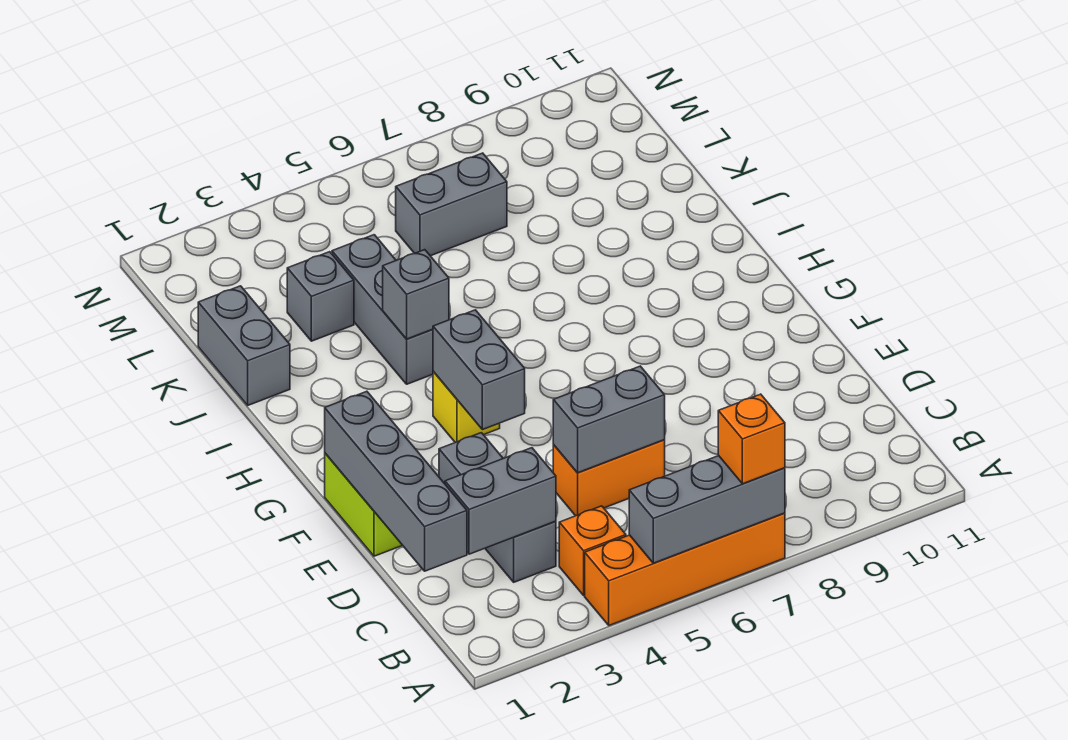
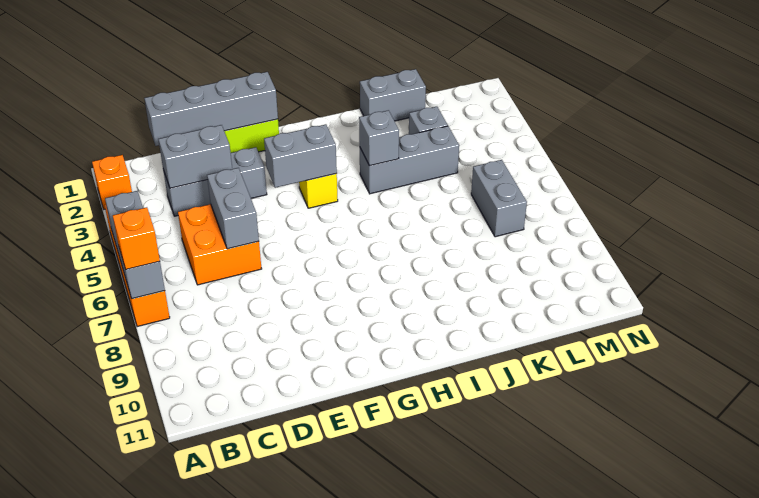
orange 1x1 brick [559,506,626,595] -> orange 1x1 brick moved to [92,155,132,209]
grey 1x2 brick [445,448,556,554] -> grey 1x2 brick turned to [158,125,232,188]
orange 1x2 brick [553,440,665,516] -> orange 2x2 brick [178,204,262,285]

